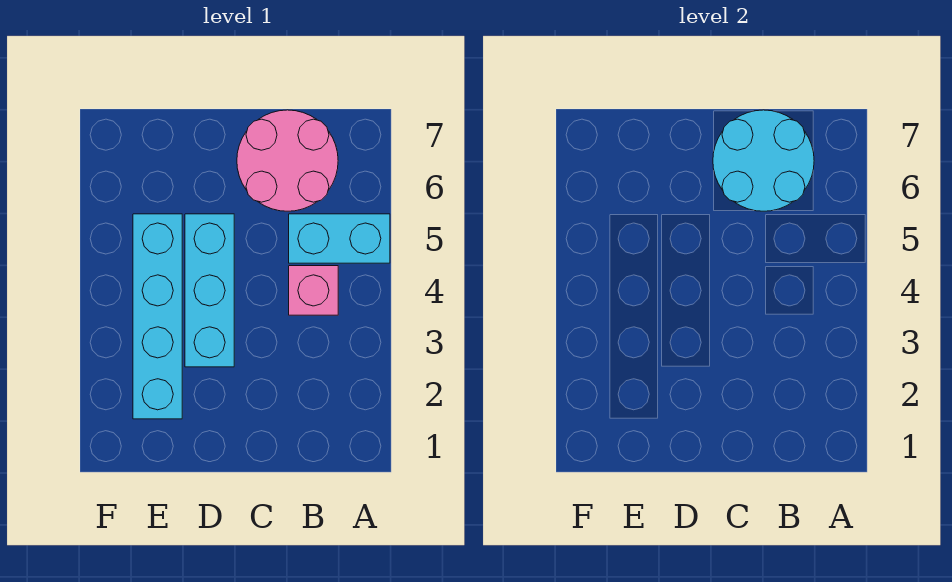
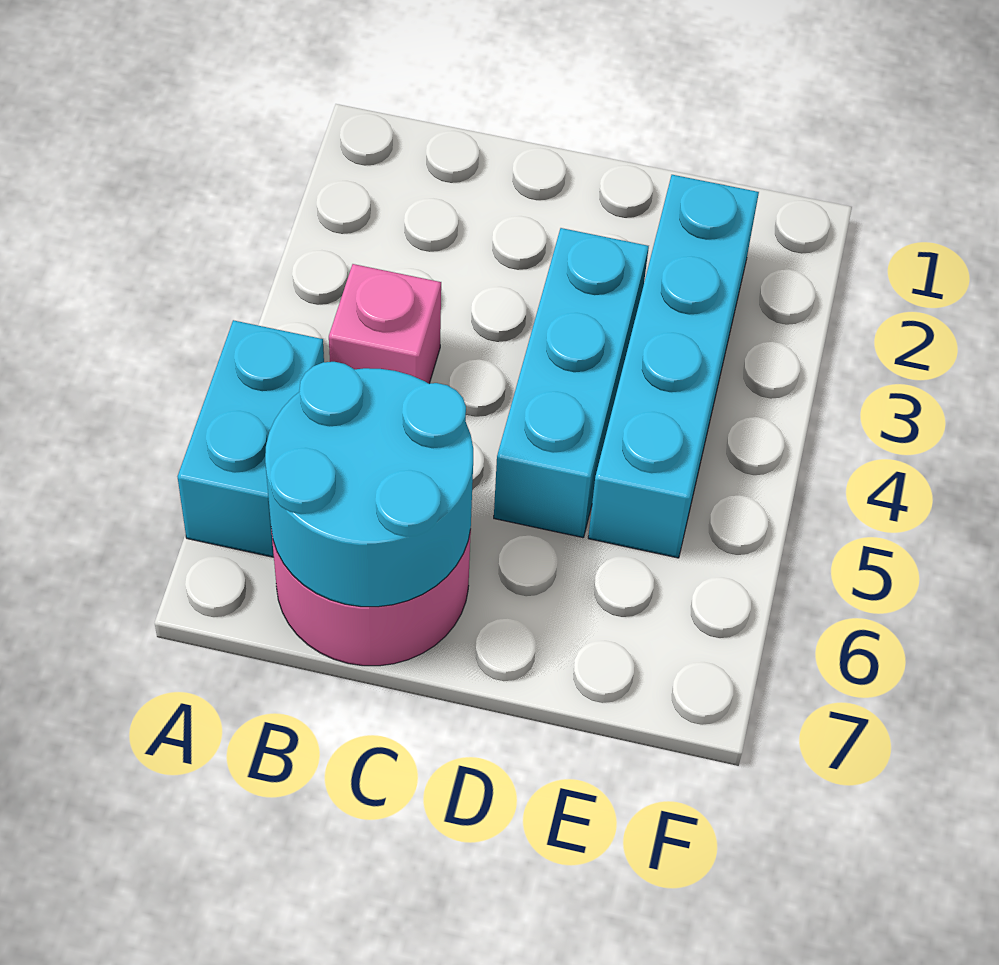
cyan 1x2 brick [289,214,390,263] -> cyan 1x2 brick turned to [178,320,324,557]

